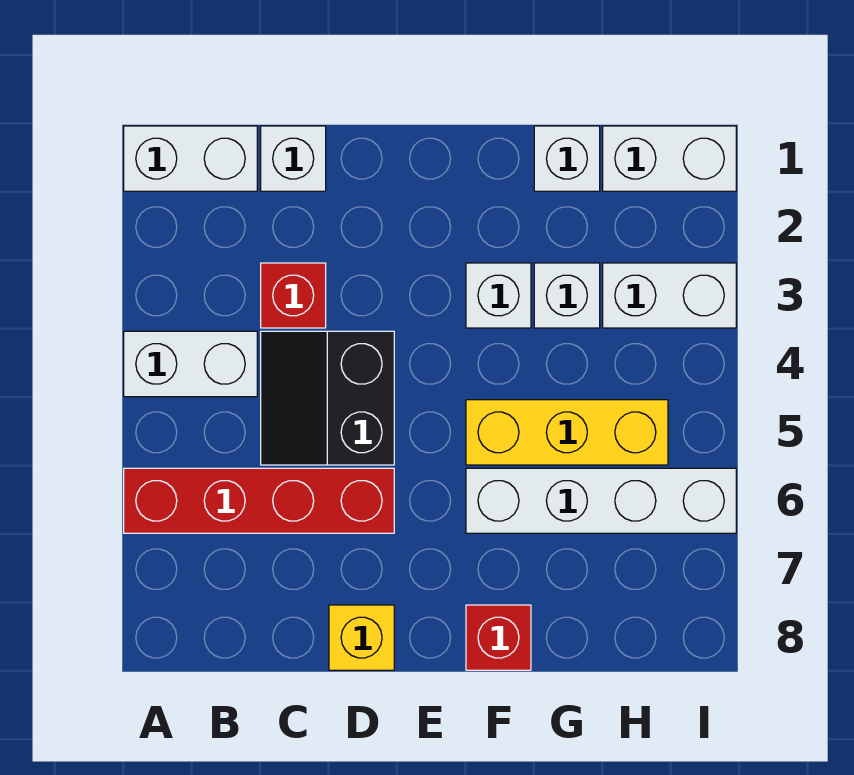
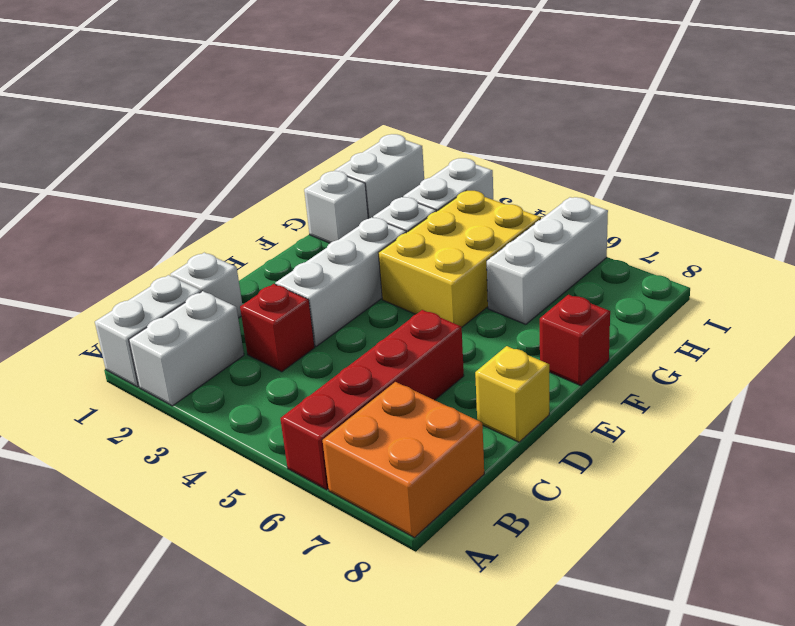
white 1x2 brick [124,331,257,397] -> white 1x2 brick moved to [129,291,244,406]
none -> orange 2x2 brick [323,382,484,538]
black 2x2 slope [261,331,394,465] -> none
white 1x1 brick [466,263,531,328] -> white 1x3 brick [275,217,406,346]
yellow 1x3 brick [466,400,668,465] -> yellow 2x3 brick [379,190,541,327]
white 1x4 brick [466,468,736,533] -> white 1x3 brick [487,197,608,324]

